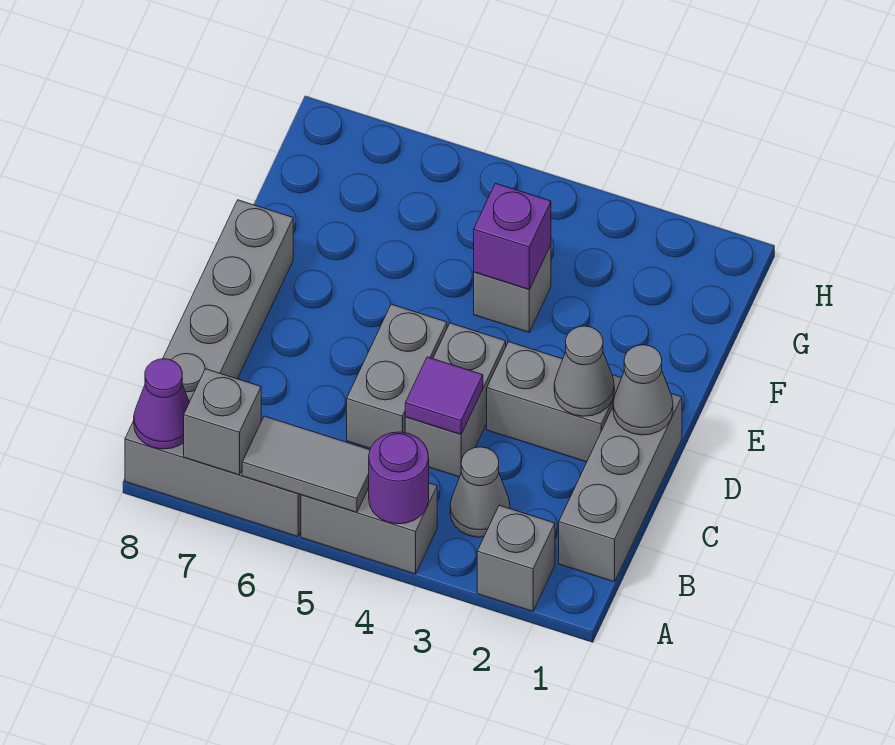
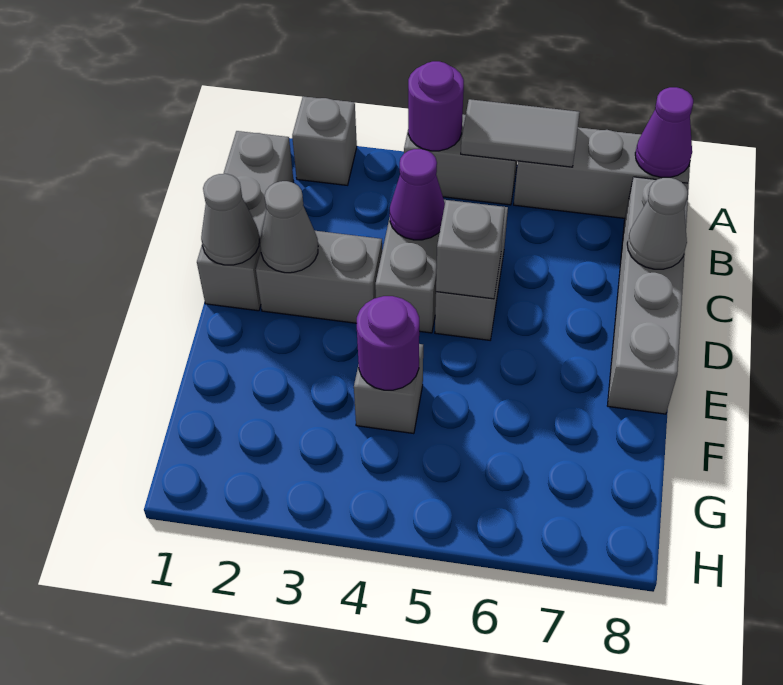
grey 1x1 brick [184,369,261,475] -> grey 1x1 brick moved to [436,200,505,299]
grey 1x1 cone [450,447,510,537] -> grey 1x1 cone moved to [627,178,688,269]
purple 1x1 tile [405,357,483,434] -> purple 1x1 cone [390,149,445,240]
purple 1x1 brick [474,183,551,289] -> purple 1x1 round brick [357,296,419,390]

